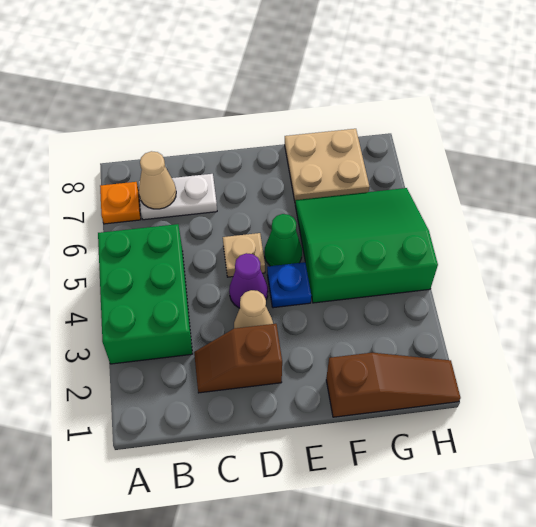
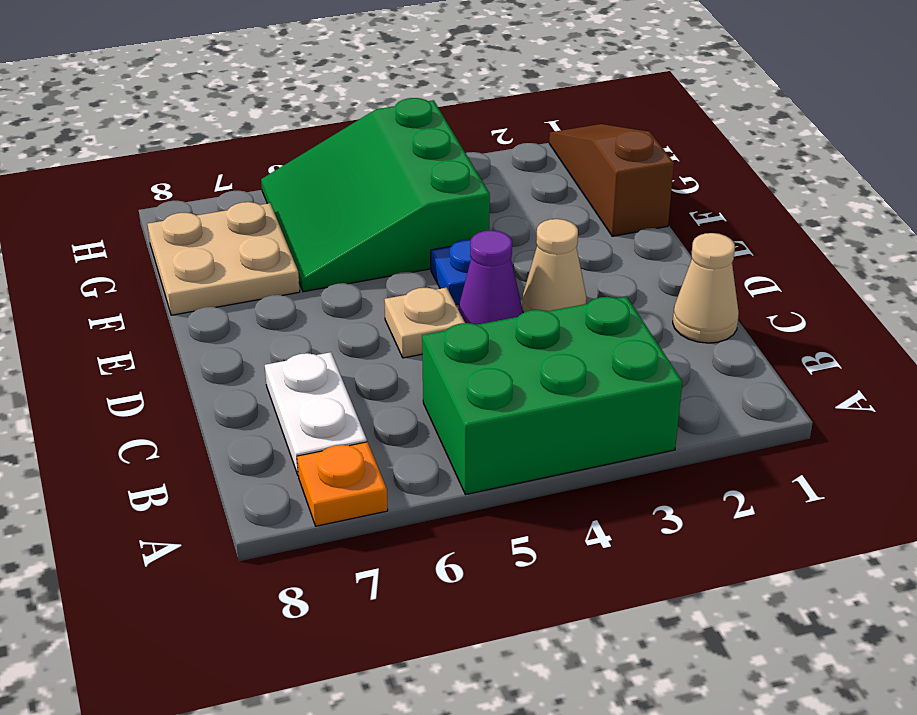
tan 1x1 cone [139,151,176,209] -> tan 1x1 cone moved to [673,233,739,343]
brown 1x2 slope [194,324,282,393] -> none
green 1x1 cone [265,214,302,266] -> none

